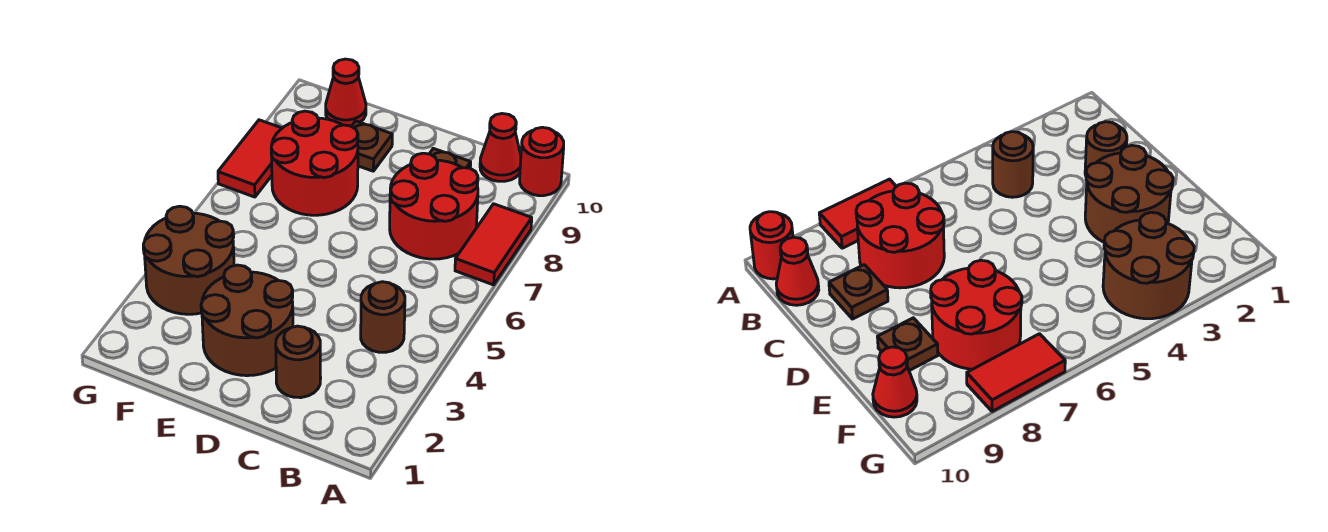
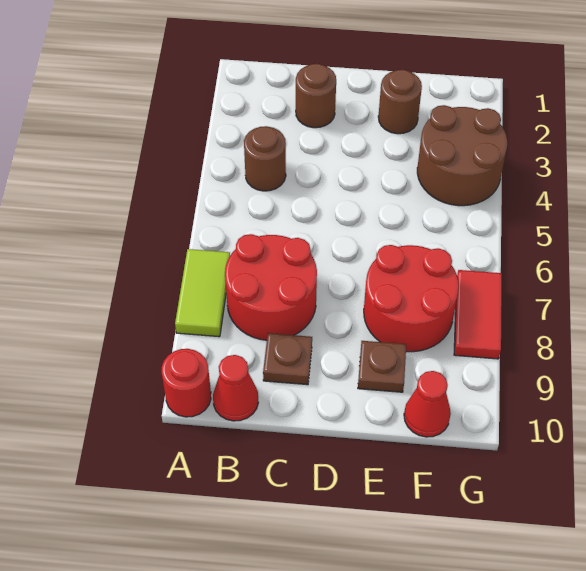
red 1x2 tile [455,204,532,285] -> lime 1x2 tile [175,249,230,337]
brown 2x2 round brick [201,265,293,376] -> brown 1x1 round brick [378,70,422,134]

